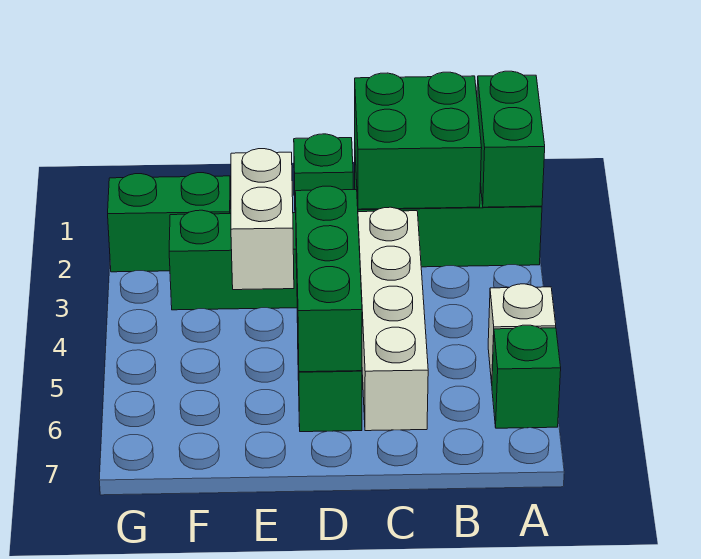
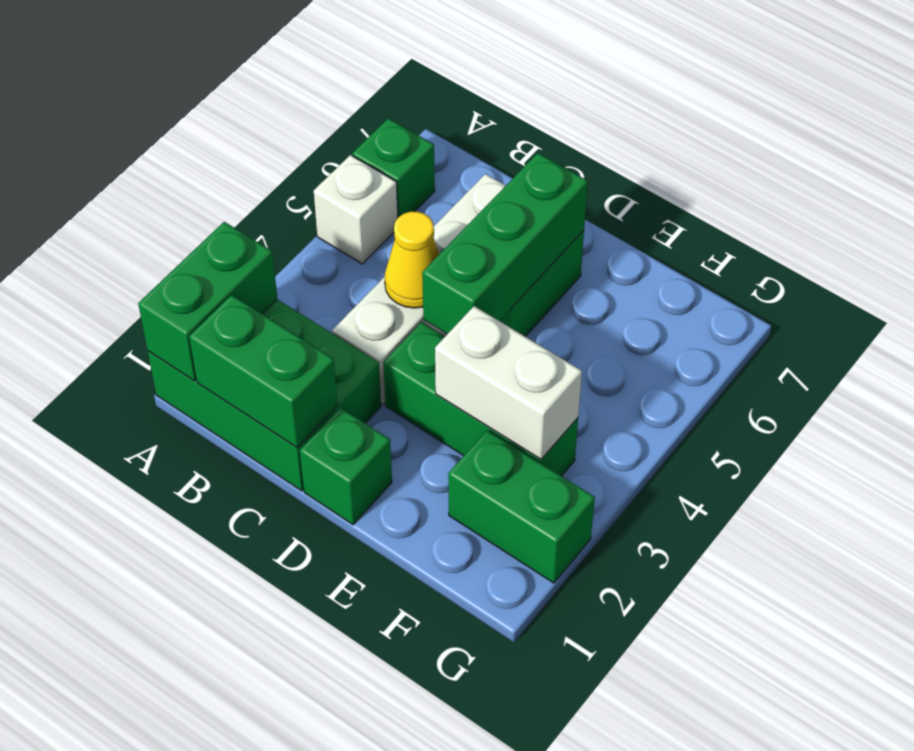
green 2x2 brick [355,72,482,209] -> green 1x2 brick [189,295,337,447]
none -> yellow 1x1 cone [385,212,439,308]
white 1x2 brick [231,149,294,290] -> white 1x2 brick turned to [435,306,582,459]

